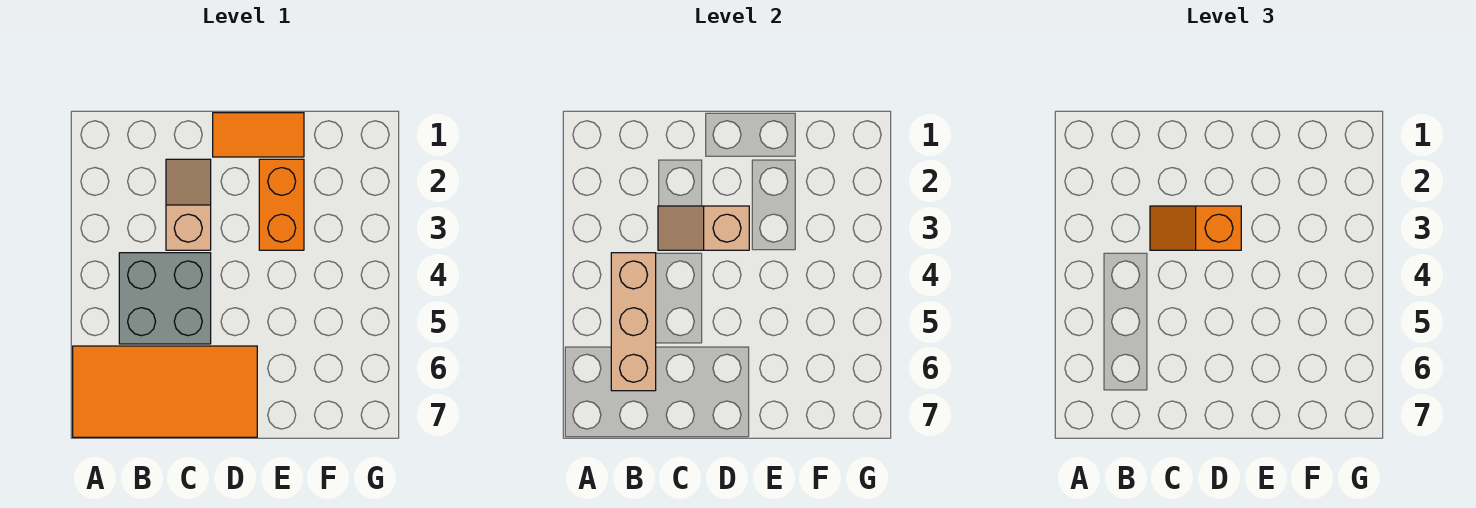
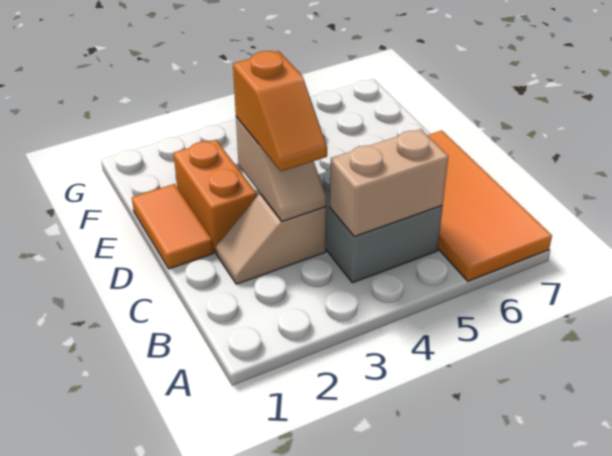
tan 1x3 brick [611,253,656,391] -> tan 1x2 brick [330,129,448,237]
orange 1x2 brick [259,159,304,250] -> orange 1x2 brick turned to [174,140,257,253]

